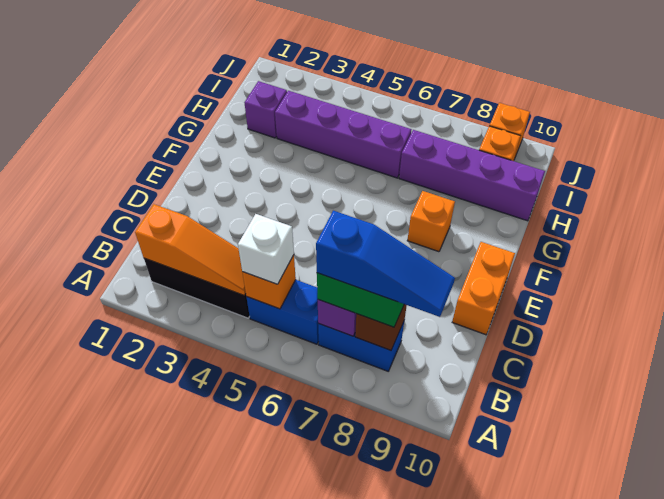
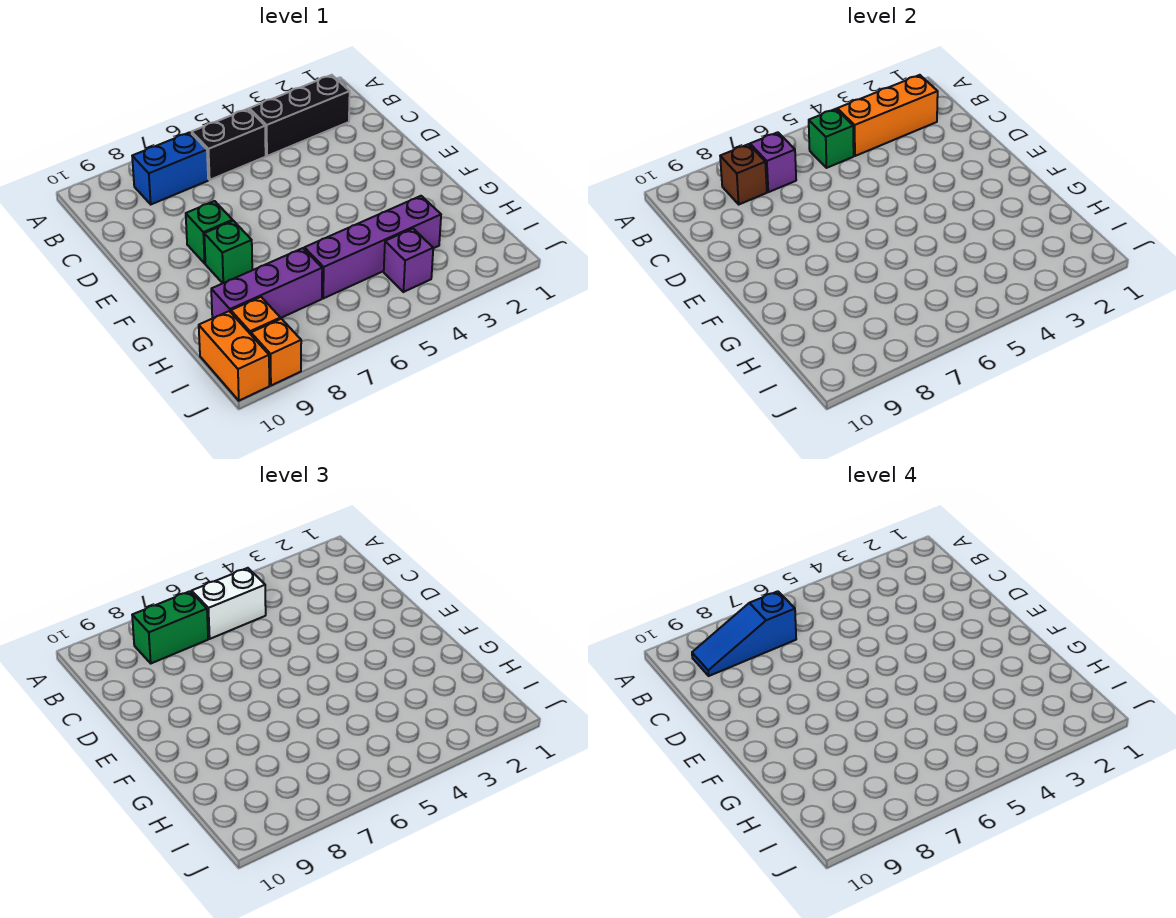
orange 1x3 slope [135,204,246,296] -> orange 1x3 brick [837,75,938,156]
blue 1x2 brick [247,280,319,344] -> black 1x2 brick [192,109,266,180]
orange 1x1 brick [242,255,296,309] -> green 1x1 brick [809,109,854,168]
white 1x1 brick [238,214,294,284] -> white 1x2 brick [192,568,266,639]
orange 1x2 brick [452,242,515,335] -> orange 1x2 brick moved to [199,311,269,401]
none -> green 1x1 brick [186,201,233,263]
orange 1x1 brick [407,191,455,252] -> green 1x1 brick [204,221,252,283]
purple 1x1 brick [245,81,287,138] -> purple 1x1 brick moved to [384,229,433,292]
purple 1x4 brick [399,130,545,221] -> purple 1x3 brick [211,248,322,318]

